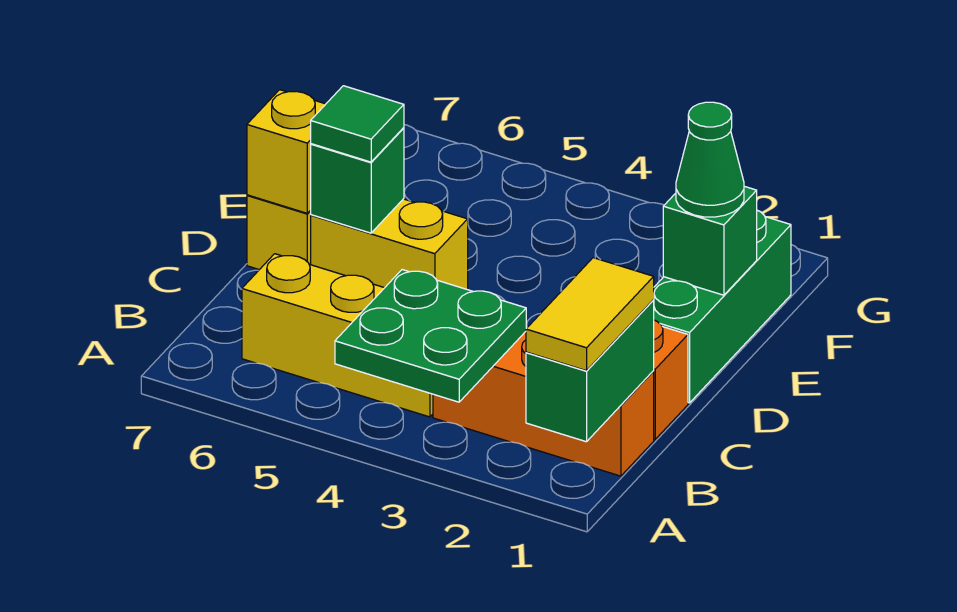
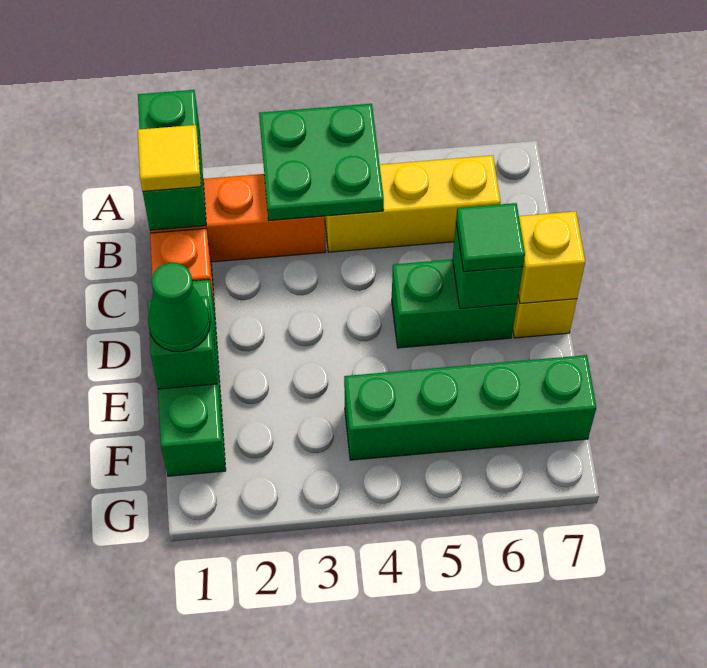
yellow 1x2 tile [526,258,654,371] -> yellow 1x1 tile [138,125,201,191]
yellow 1x2 brick [311,199,468,289] -> green 1x2 brick [392,259,517,348]
none -> green 1x4 brick [344,355,596,460]

